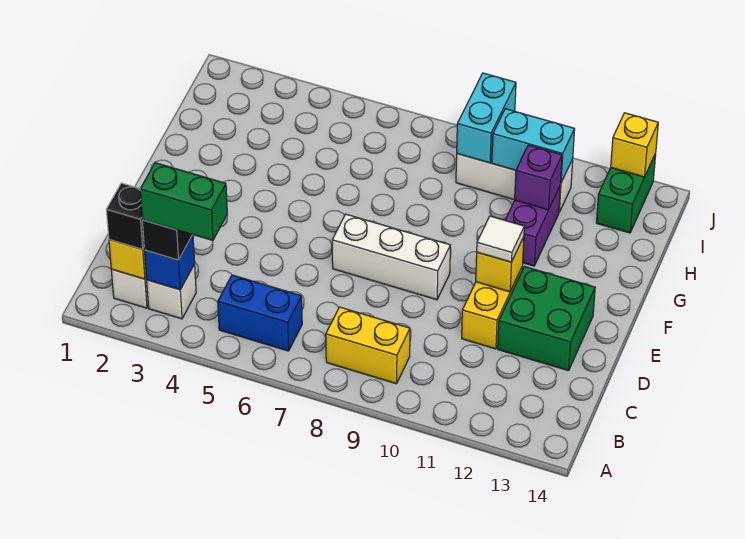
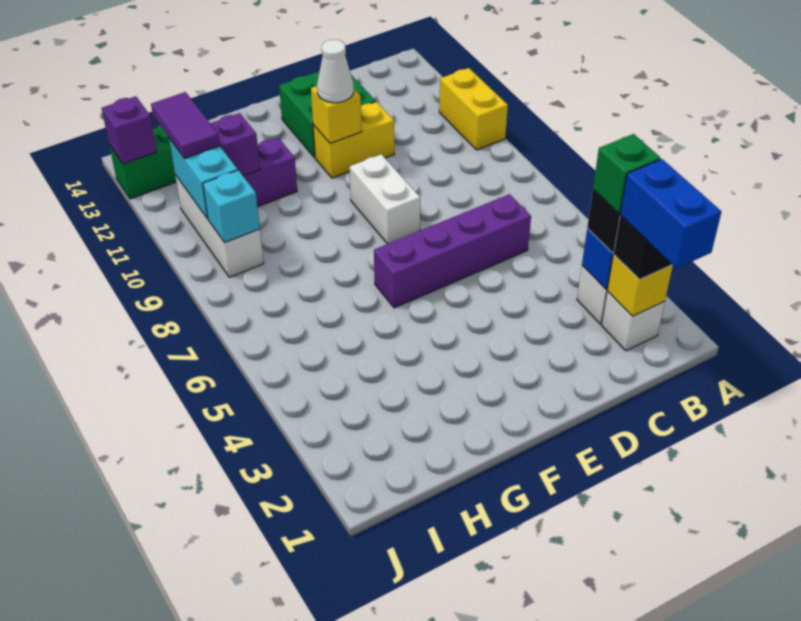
green 1x2 brick [140,163,227,240] -> green 1x1 brick [593,134,661,213]
blue 1x2 brick [218,275,302,351] -> blue 1x2 brick moved to [620,159,721,268]
yellow 1x2 brick [326,307,410,384] -> yellow 1x2 brick moved to [439,68,508,150]
none -> purple 1x4 brick [374,194,531,308]
white 1x3 brick [332,214,450,300] -> white 1x2 brick [350,154,420,244]
white 1x1 tile [477,216,524,262] -> white 1x1 cone [317,40,354,103]
cyan 1x2 brick [457,73,516,163] -> cyan 1x1 brick [203,170,260,243]
none -> purple 1x2 tile [151,92,220,158]
yellow 1x1 brick [611,113,658,177] -> purple 1x1 brick [102,96,157,164]

